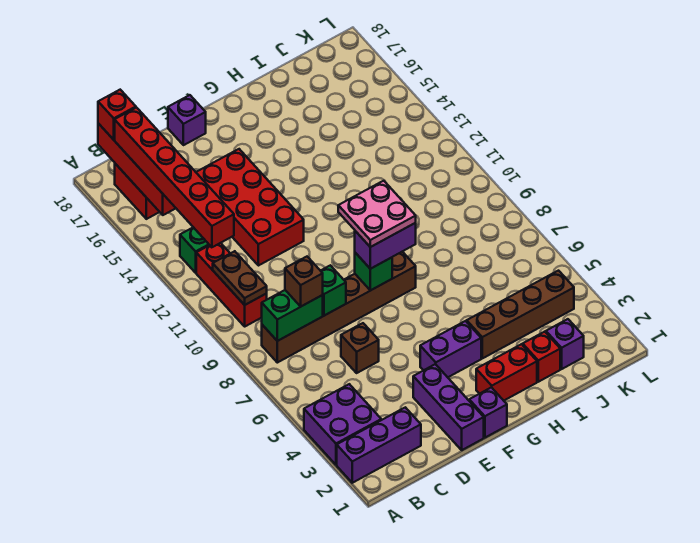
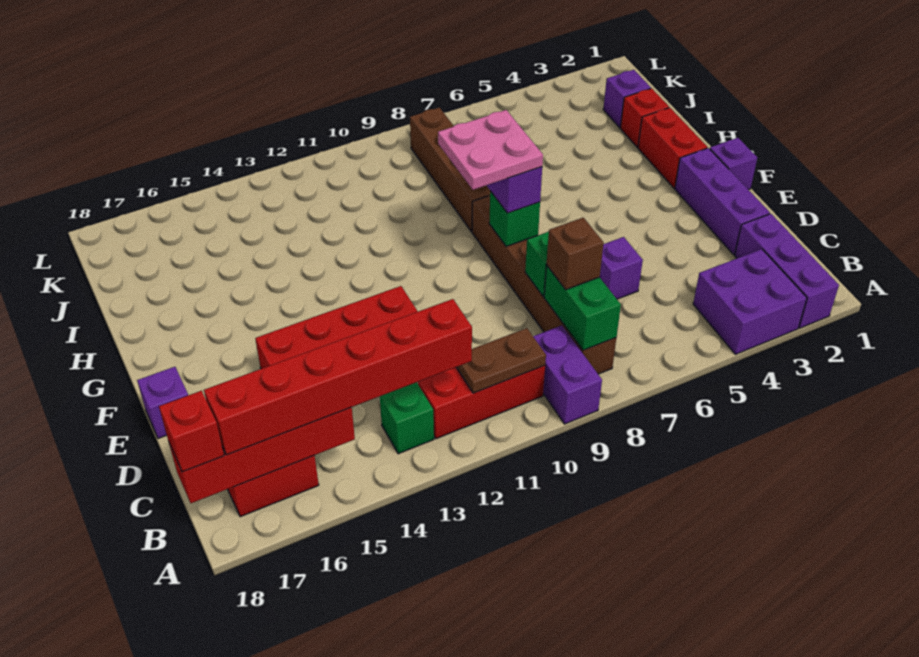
brown 1x1 brick [341,323,379,373] -> purple 1x1 brick [600,237,643,299]
purple 1x3 brick [413,364,484,450] -> purple 1x3 brick turned to [675,148,770,255]
purple 1x2 brick [420,321,481,377] -> purple 1x2 brick moved to [533,325,602,424]
brown 1x4 brick [467,271,574,358] -> brown 1x4 brick moved to [410,107,490,232]

